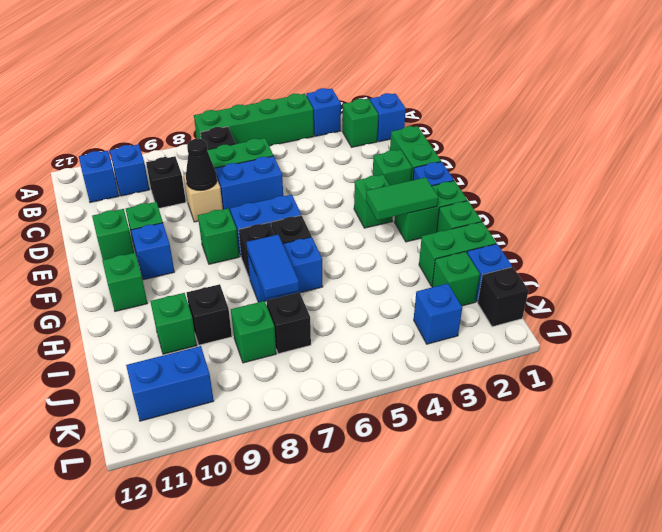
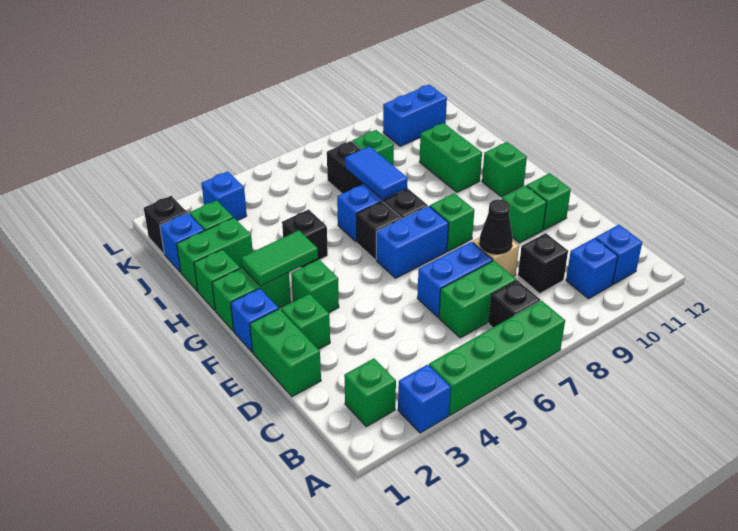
blue 1x1 brick [370,93,406,142] -> none
blue 1x1 brick [131,223,174,280] -> none
black 1x1 brick [187,284,232,345] -> black 1x1 brick moved to [282,210,328,268]
green 1x1 brick [150,293,197,354] -> green 1x2 brick [420,123,482,192]

